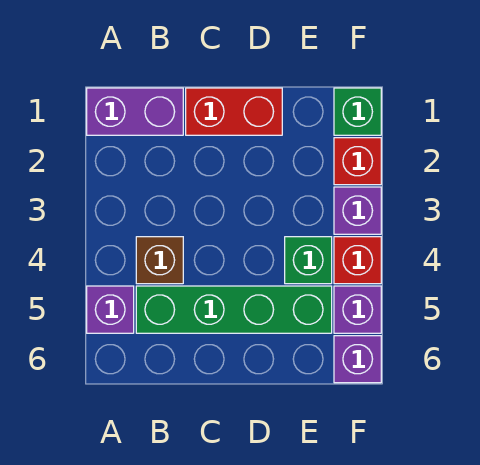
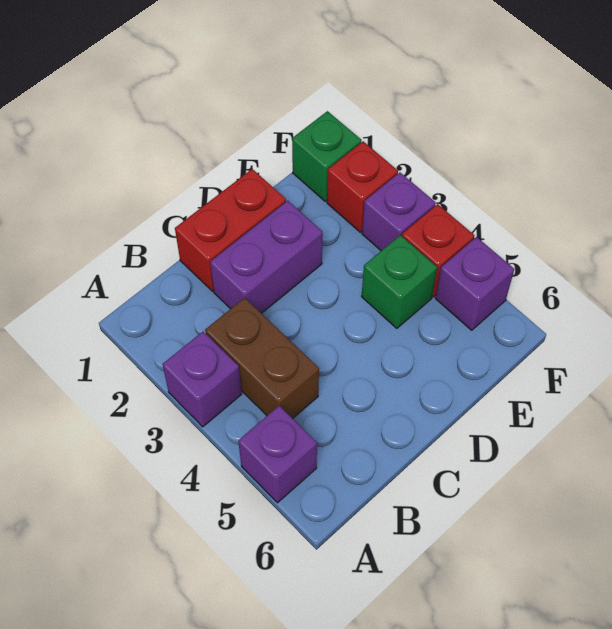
purple 1x2 brick [87,88,183,135] -> purple 1x2 brick moved to [210,201,323,314]
brown 1x1 brick [136,237,183,284] -> brown 1x2 brick [205,298,319,419]
green 1x4 brick [136,286,332,333] -> none
purple 1x1 brick [334,336,381,383] -> purple 1x1 brick moved to [162,332,242,427]

